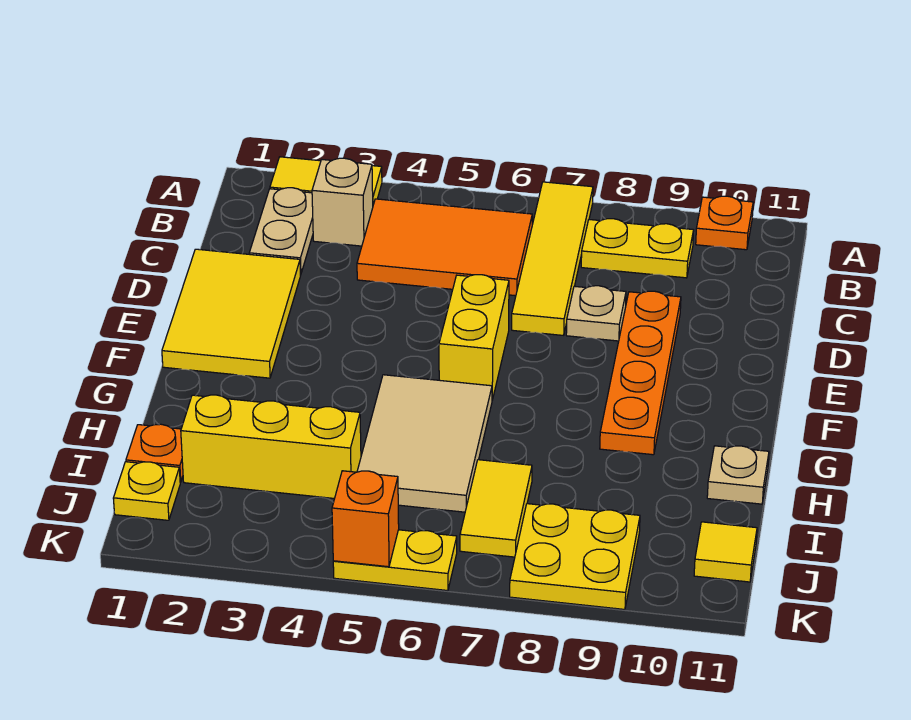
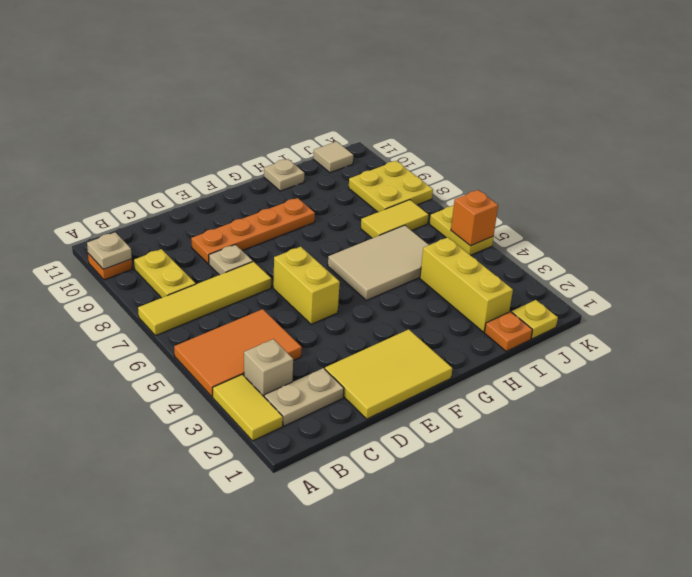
none -> tan 1x1 plate [87,232,132,269]
orange 2x3 tile [357,199,532,296] -> orange 2x3 tile turned to [174,309,302,397]
yellow 1x2 brick [439,275,509,400] -> yellow 1x2 brick turned to [273,247,340,324]
yellow 1x1 tile [694,522,757,582] -> tan 1x1 tile [313,141,353,173]

